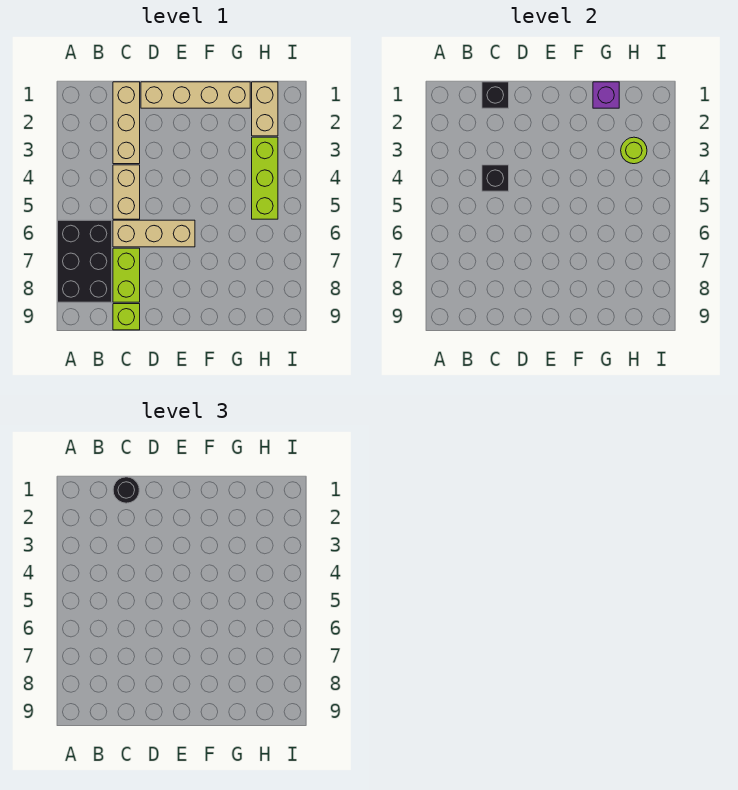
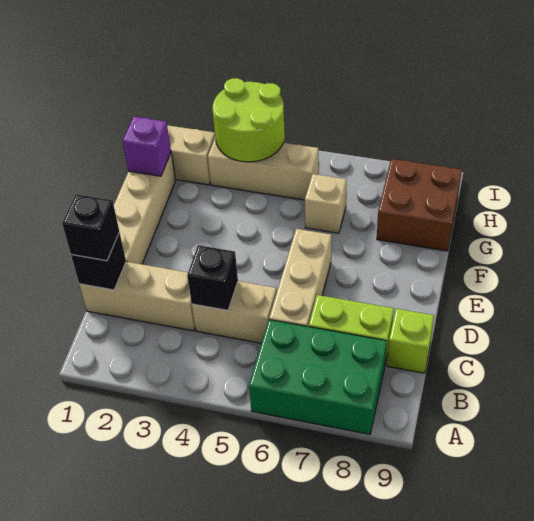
black 2x3 brick [58,220,112,302] -> green 2x3 brick [249,320,387,434]
black 1x1 round brick [113,477,139,503] -> black 1x1 brick [62,194,119,261]
none -> tan 1x1 brick [305,174,346,233]
none -> brown 2x2 brick [377,159,462,251]
lime 1x3 brick [252,137,278,219] -> tan 1x3 brick [208,138,319,200]
lime 1x1 round brick [621,137,647,164] -> lime 2x2 round brick [212,78,285,162]

